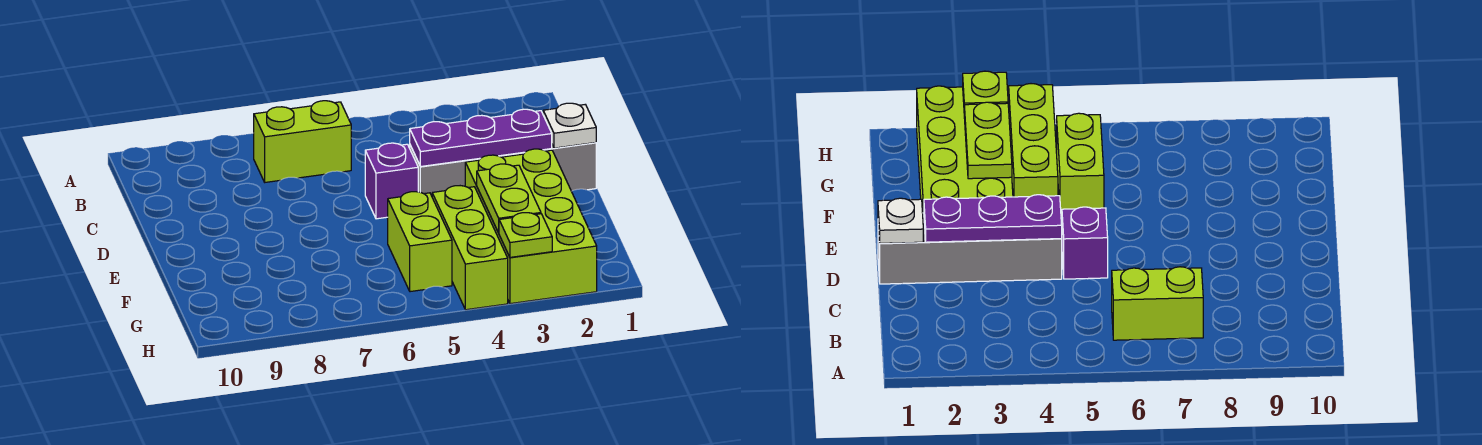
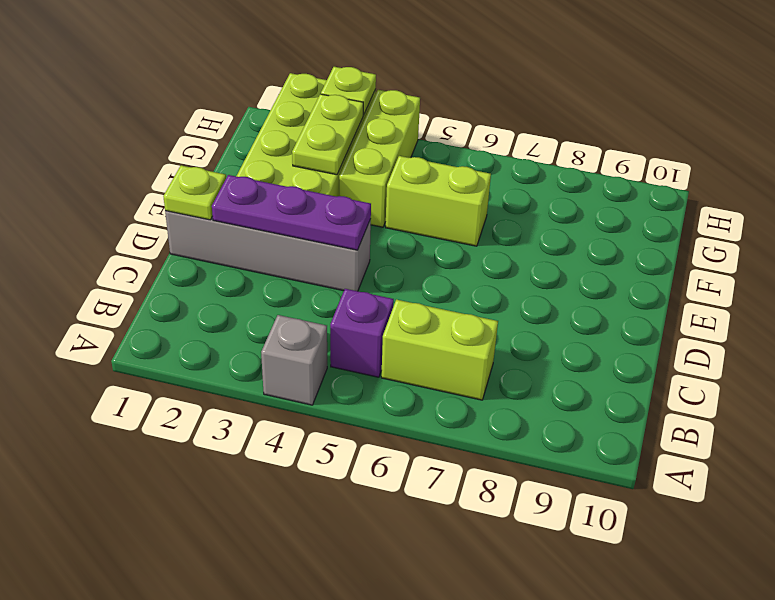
none -> grey 1x1 brick [261,315,327,405]
white 1x1 plate [543,103,596,148] -> lime 1x1 plate [163,165,226,220]
purple 1x1 brick [365,143,418,219] -> purple 1x1 brick moved to [330,289,394,377]
lime 1x2 brick [388,192,452,292] -> lime 1x2 brick turned to [386,156,491,246]

